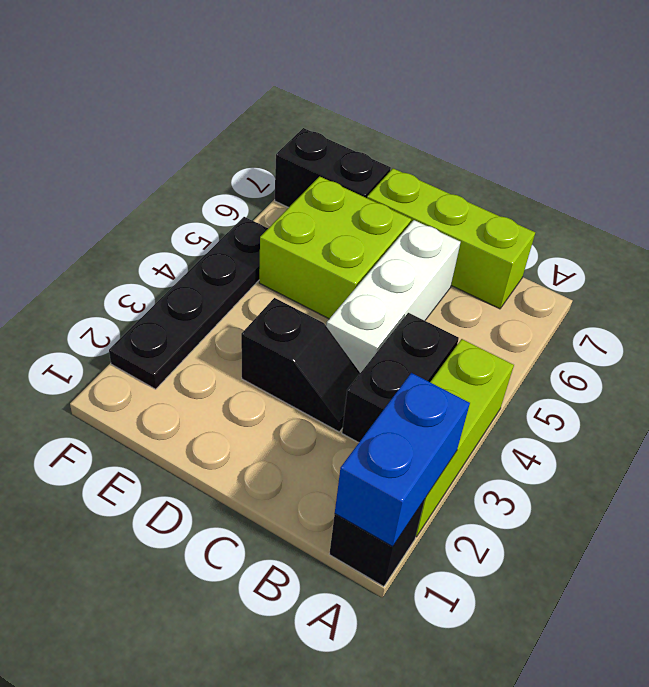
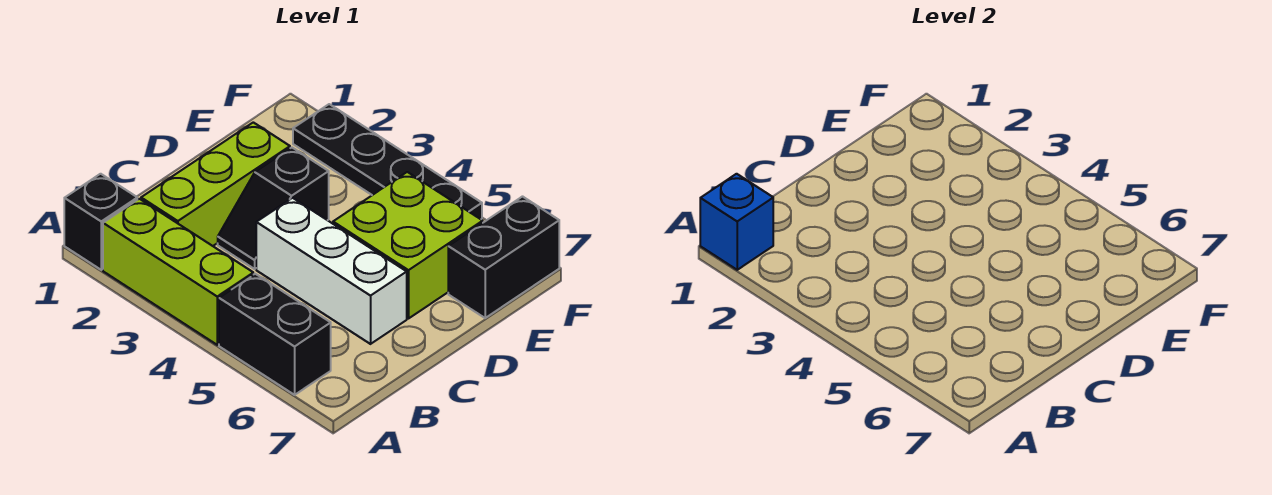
blue 1x2 brick [335,373,470,547] -> blue 1x1 brick [700,174,773,270]
black 1x2 brick [342,313,459,443] -> black 1x2 brick moved to [219,274,331,395]
lime 1x3 brick [367,168,535,309] -> lime 1x3 brick moved to [141,122,290,246]

